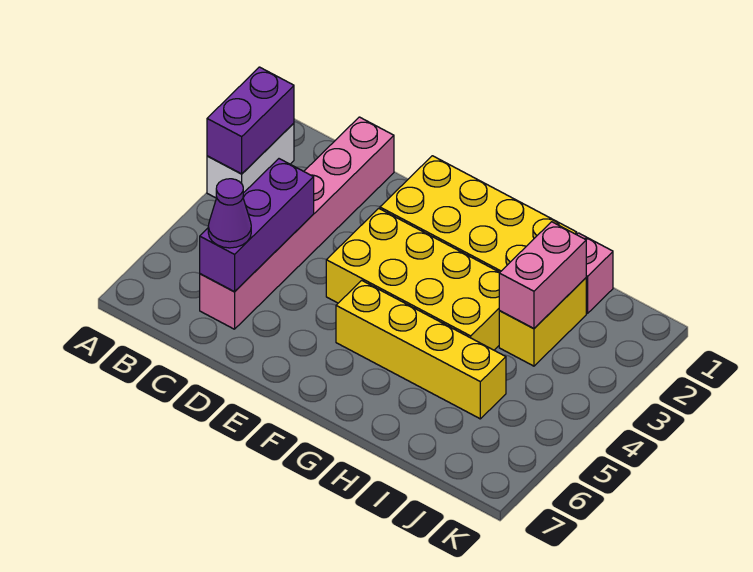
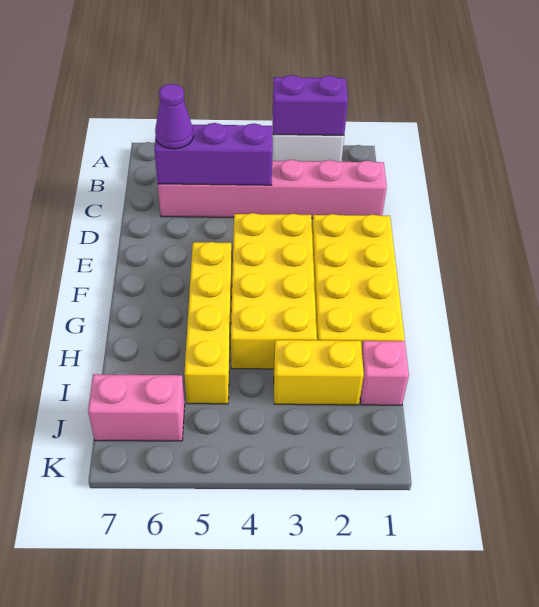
pink 1x2 brick [499,222,586,329] -> pink 1x2 brick moved to [88,374,185,441]

